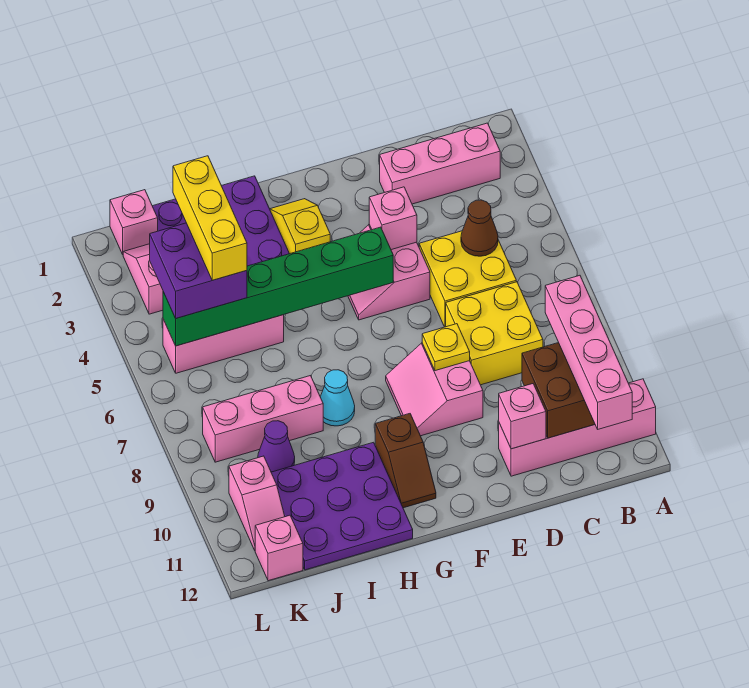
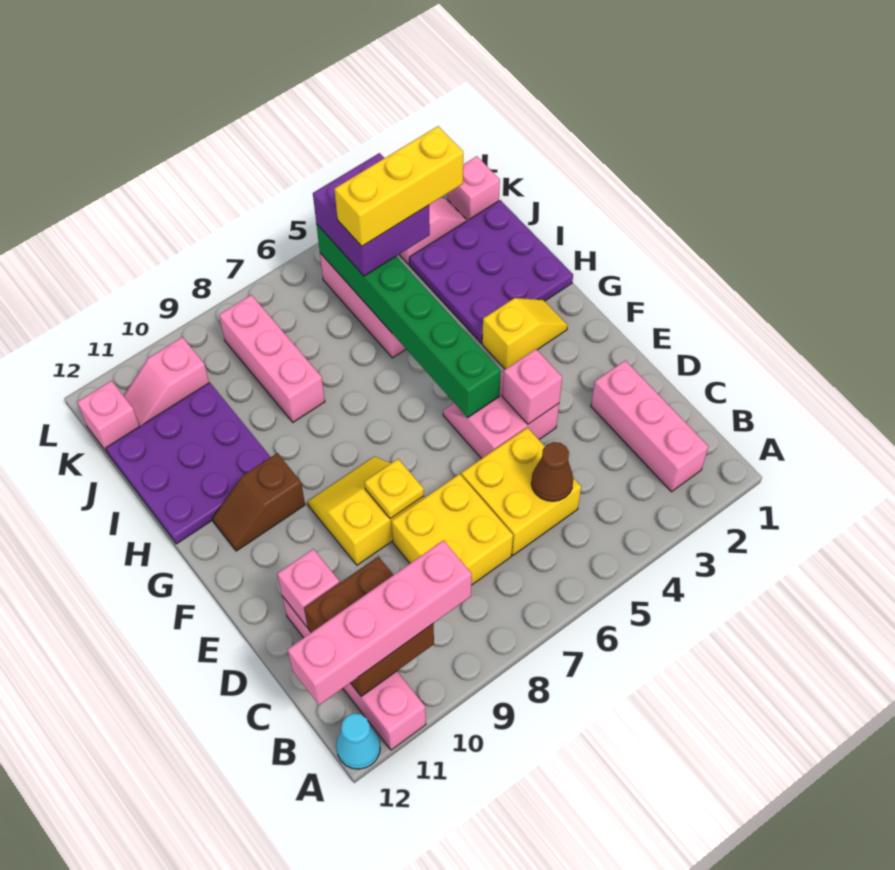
pink 2x2 slope [386,343,483,436] -> yellow 2x2 slope [307,456,424,565]
cyan 1x1 cone [321,370,355,426] -> cyan 1x1 cone moved to [336,713,380,769]
purple 1x1 cone [258,421,295,472] -> none

